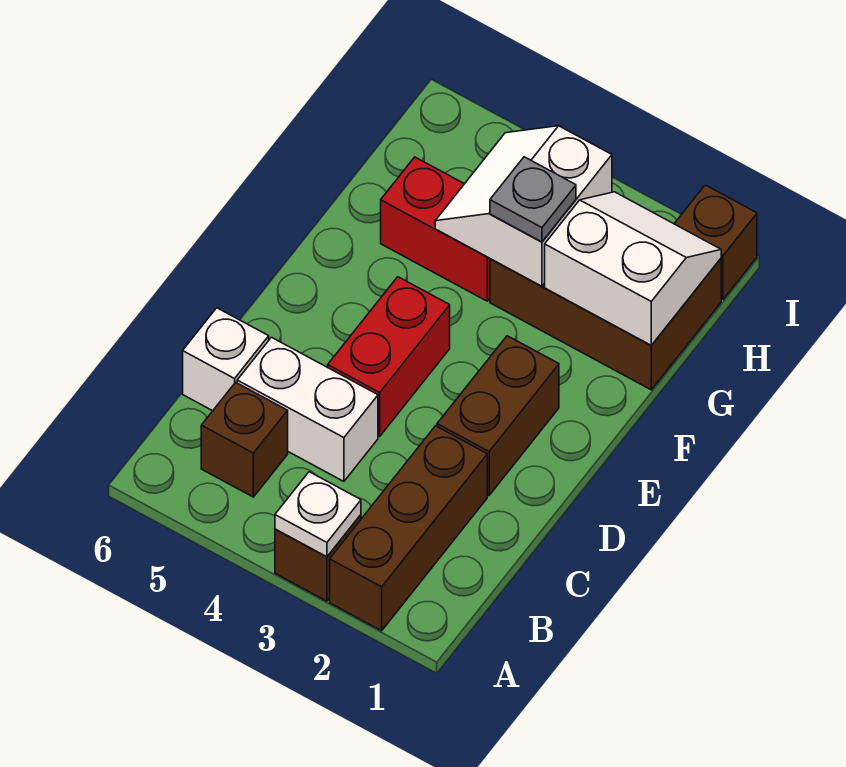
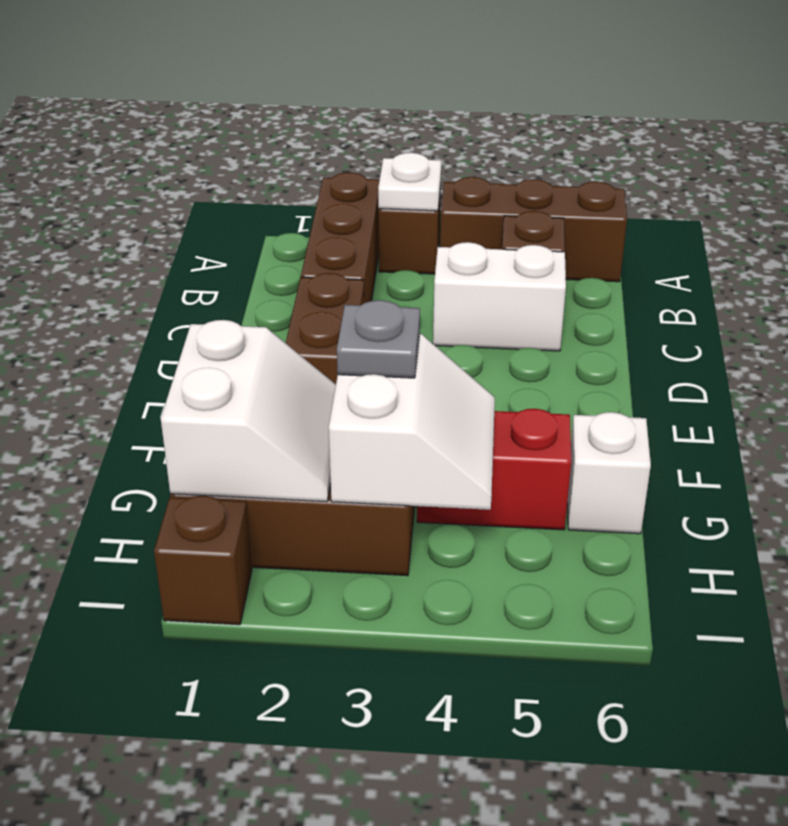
none -> brown 1x3 brick [440,177,627,282]
white 1x1 brick [183,308,269,411] -> white 1x1 brick moved to [568,412,651,534]
red 1x2 brick [328,277,450,436] -> none
white 2x2 slope [545,192,721,345] -> white 2x2 slope turned to [161,320,336,502]

